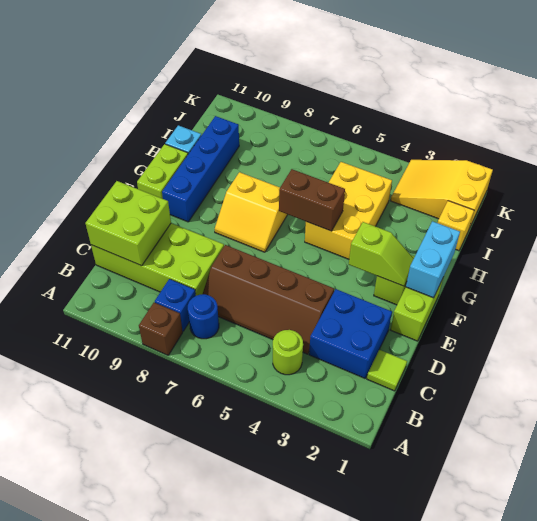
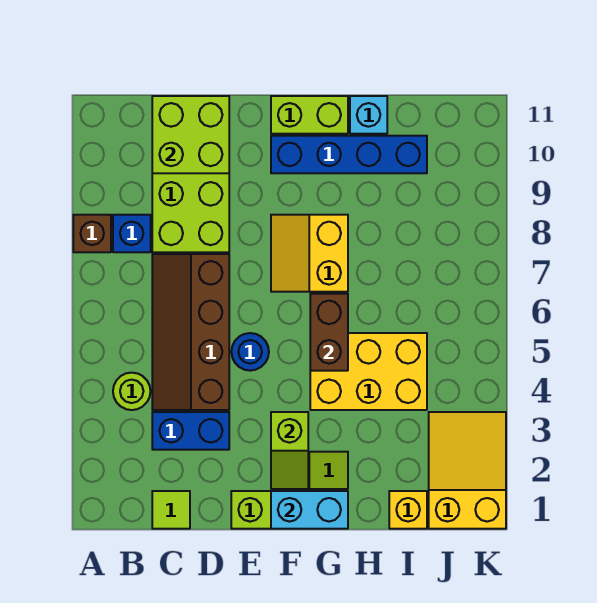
blue 1x1 round brick [188,294,219,339] -> blue 1x1 round brick moved to [231,333,269,371]
blue 2x2 brick [309,289,392,378] -> blue 1x2 brick [152,412,229,450]

